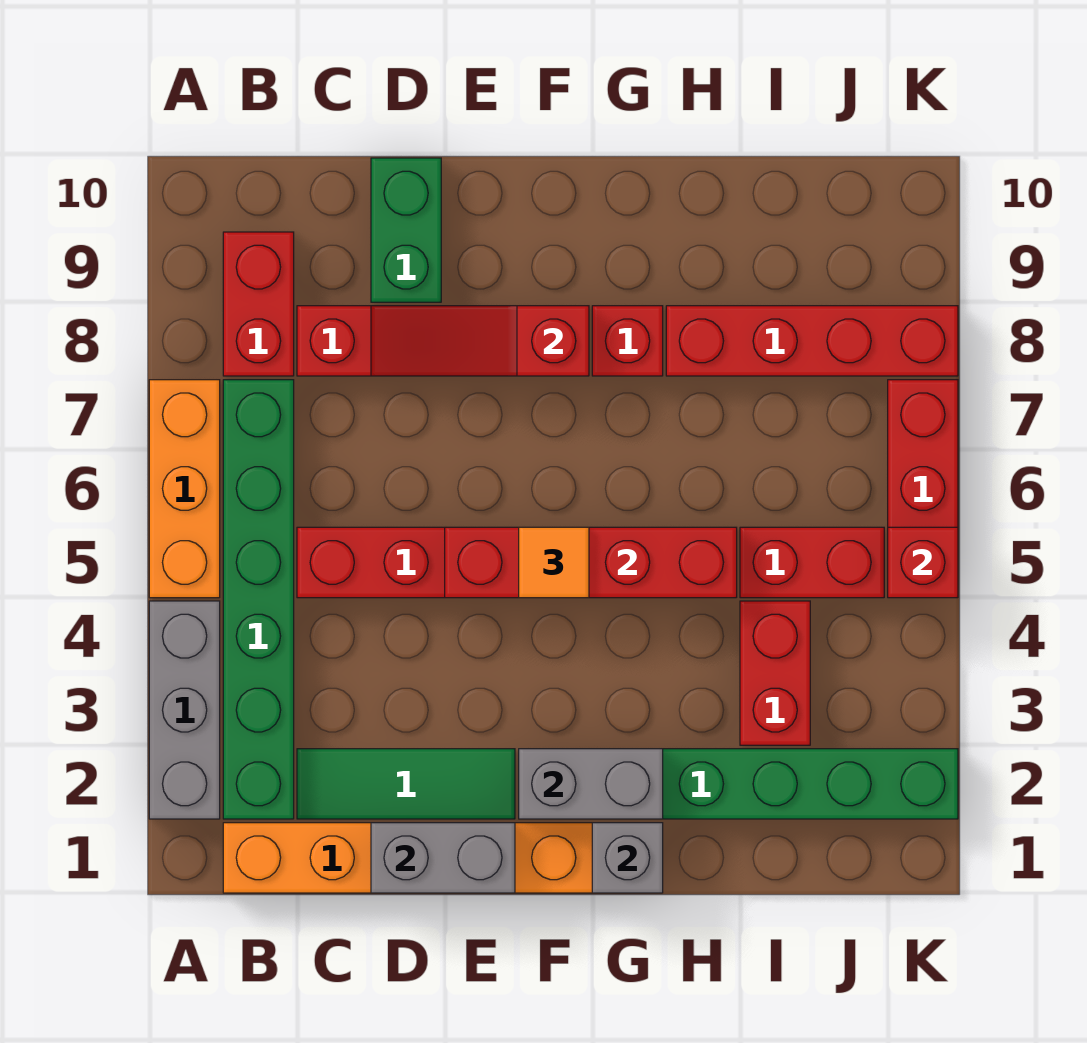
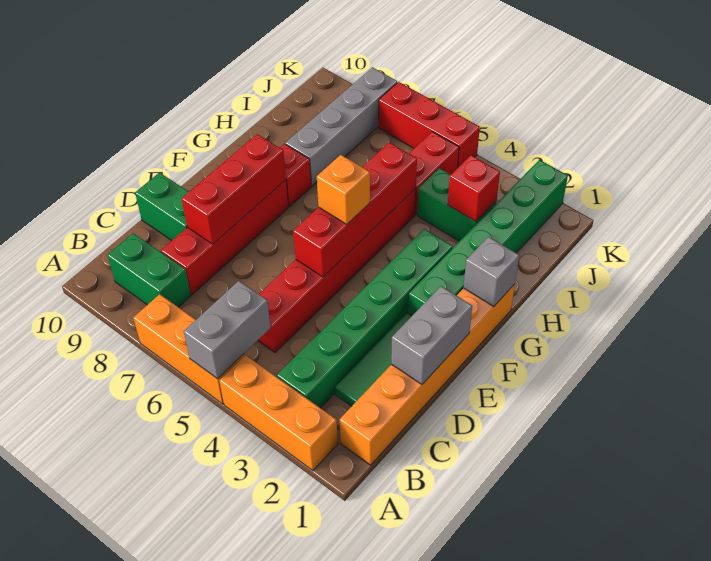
grey 1x3 brick [149,601,220,819] -> orange 1x3 brick [219,355,338,471]
green 1x6 brick [223,380,294,819] -> green 1x6 brick turned to [277,229,453,408]
red 1x2 brick [223,232,294,376] -> green 1x2 brick [108,233,191,307]
red 1x3 slope [371,306,589,376] -> red 1x3 brick [182,134,286,244]
grey 1x2 brick [519,749,663,819] -> grey 1x2 brick moved to [184,281,271,379]
orange 1x1 tile [519,527,589,598] -> orange 1x1 brick [317,155,370,224]
red 1x4 brick [666,306,958,376] -> grey 1x4 brick [285,67,397,186]
red 1x2 brick [740,601,810,745] -> green 1x2 brick [417,168,496,241]
red 1x1 brick [888,527,958,598] -> red 1x1 brick moved to [448,155,500,222]

